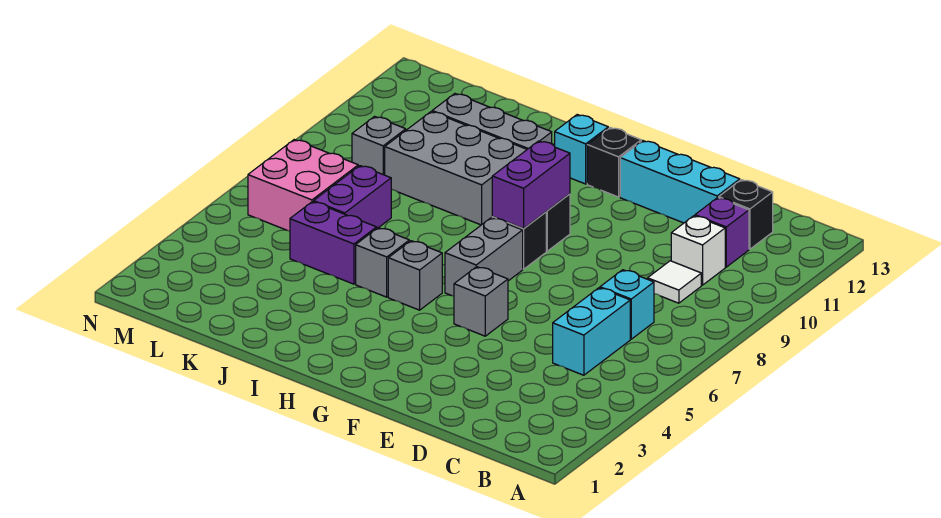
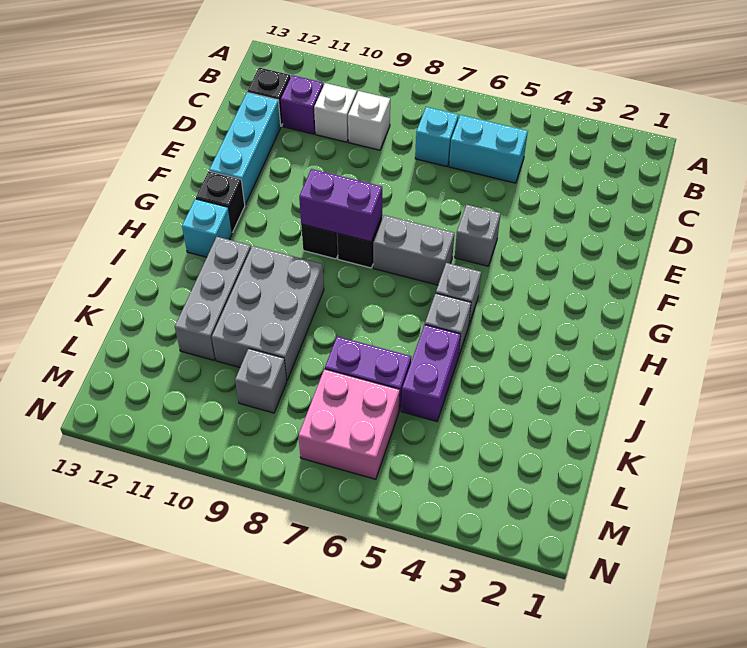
white 1x1 tile [648,261,701,303] -> white 1x1 brick [348,91,390,150]

